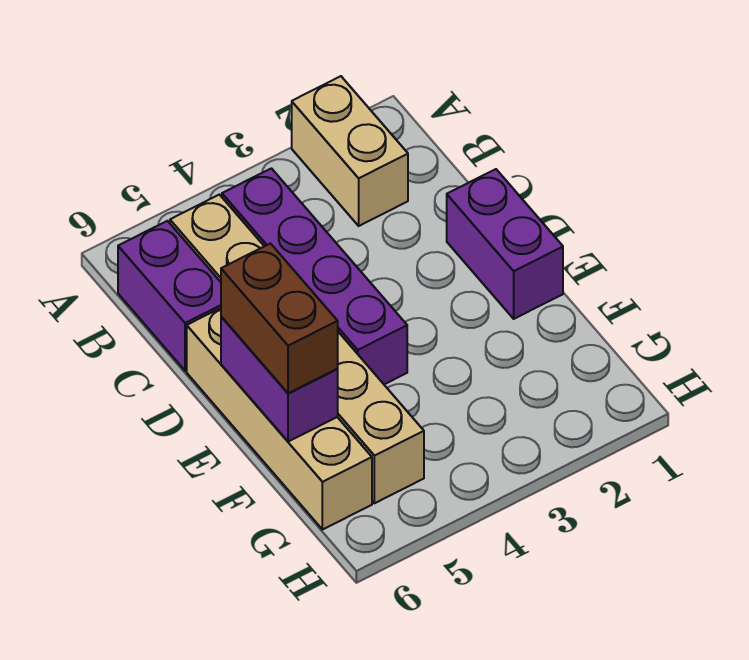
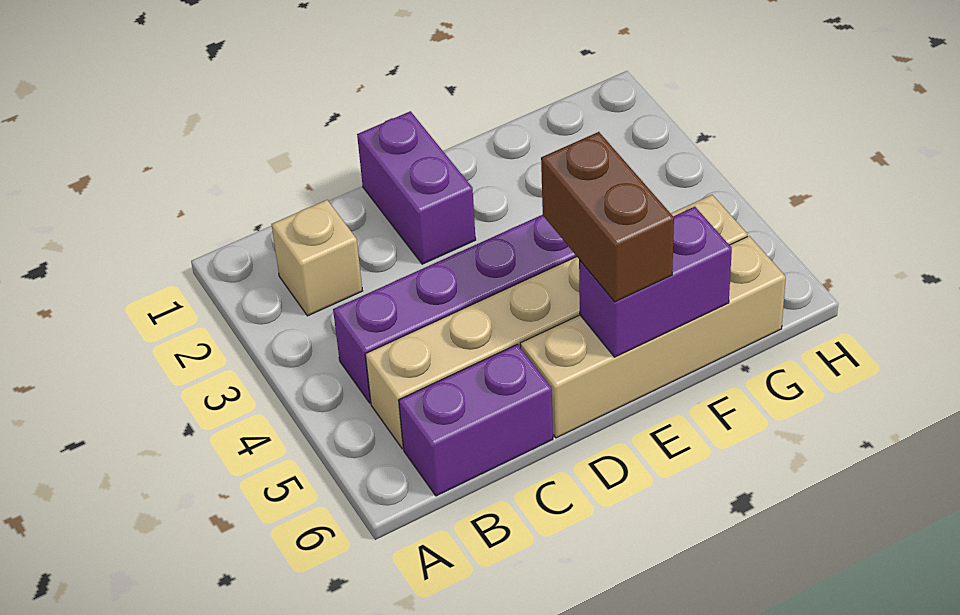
tan 1x2 brick [292,76,408,226] -> tan 1x1 brick [272,200,362,316]
purple 1x2 brick [447,169,563,319] -> purple 1x2 brick turned to [357,111,476,264]
brown 1x2 brick [221,244,338,393] -> brown 1x2 brick turned to [541,132,674,302]

